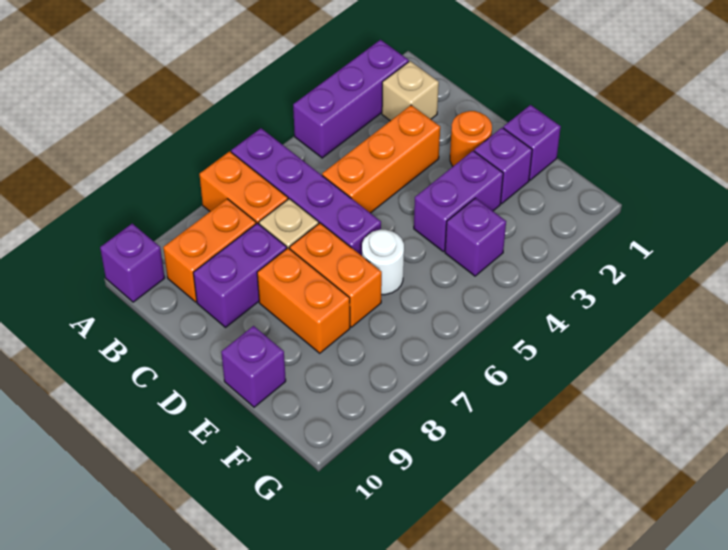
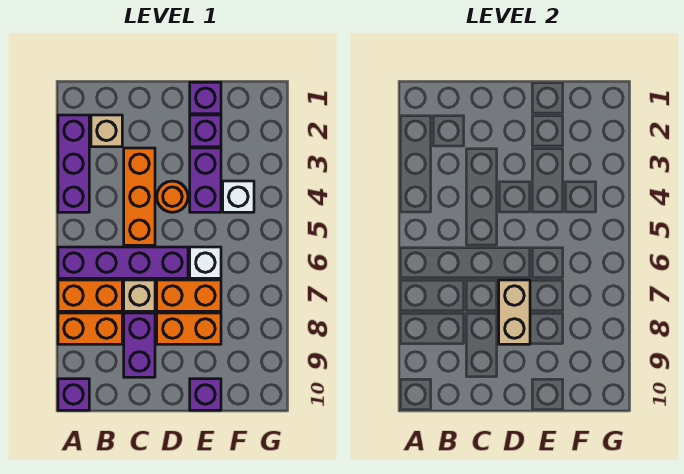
orange 1x2 brick [163,199,256,302] -> orange 1x2 brick turned to [58,313,122,344]
orange 1x1 round brick [450,111,492,166] -> orange 1x1 round brick moved to [157,181,188,212]
none -> tan 1x2 brick [499,280,530,344]
white 1x1 round brick [362,230,404,295] -> white 1x1 brick [190,247,221,278]
purple 1x1 brick [445,198,506,276] -> white 1x1 brick [223,181,254,212]

